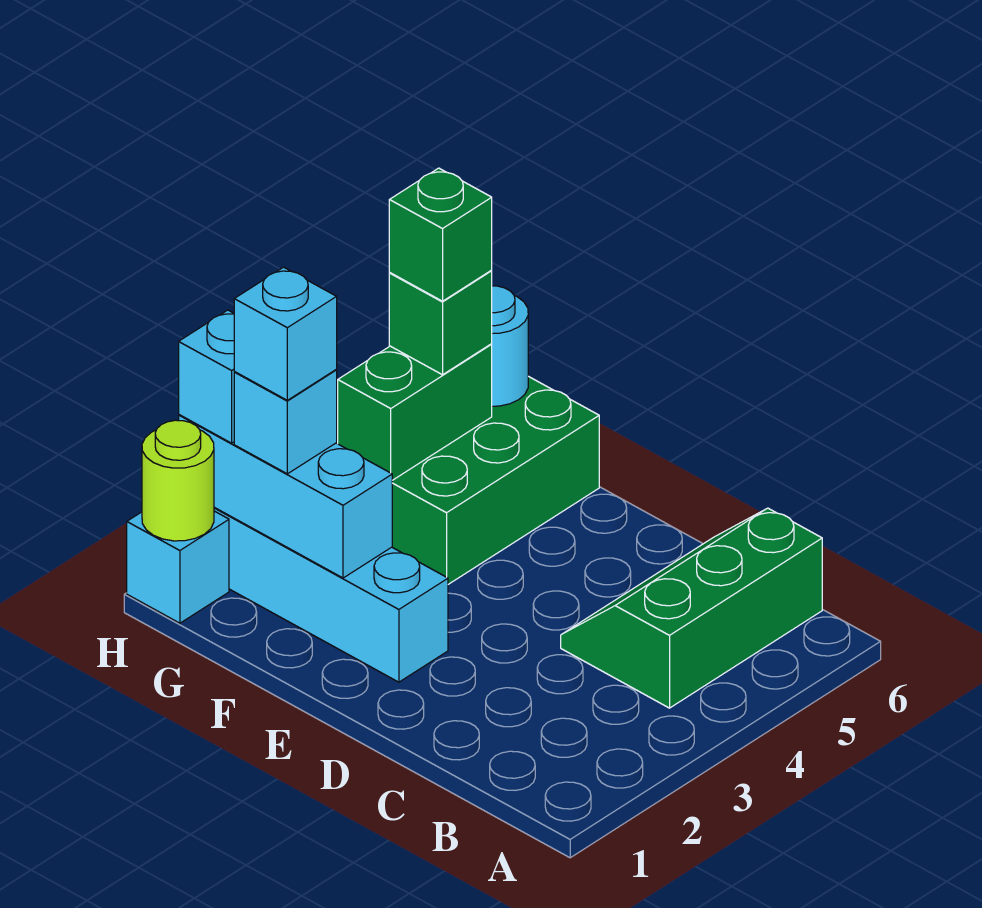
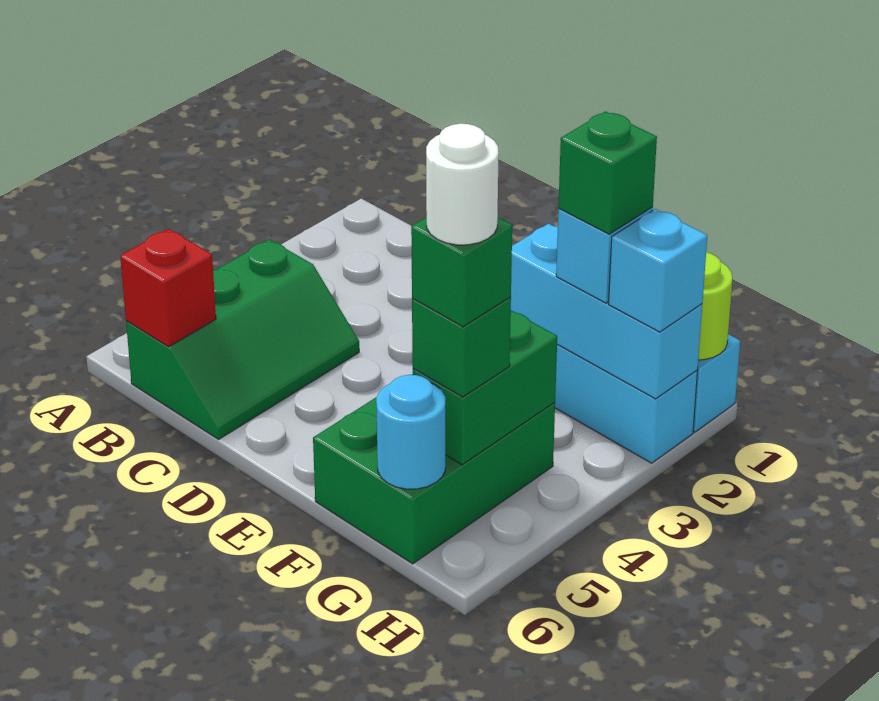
none -> red 1x1 brick [120,229,216,347]
cyan 1x1 brick [234,267,337,400] -> green 1x1 brick [558,111,657,234]
none -> white 1x1 round brick [426,124,499,245]

